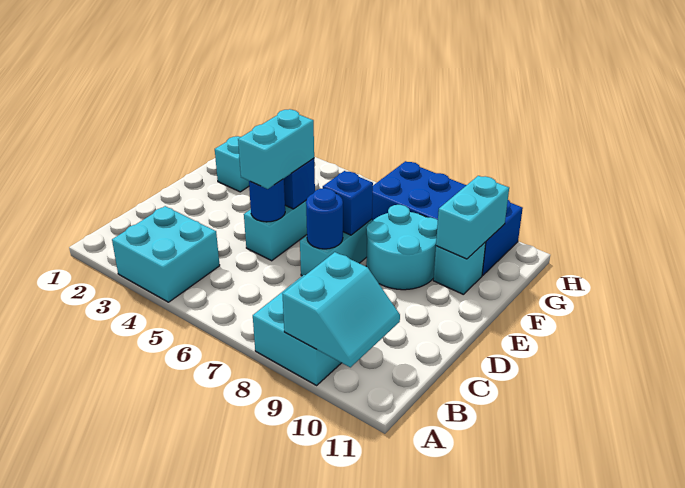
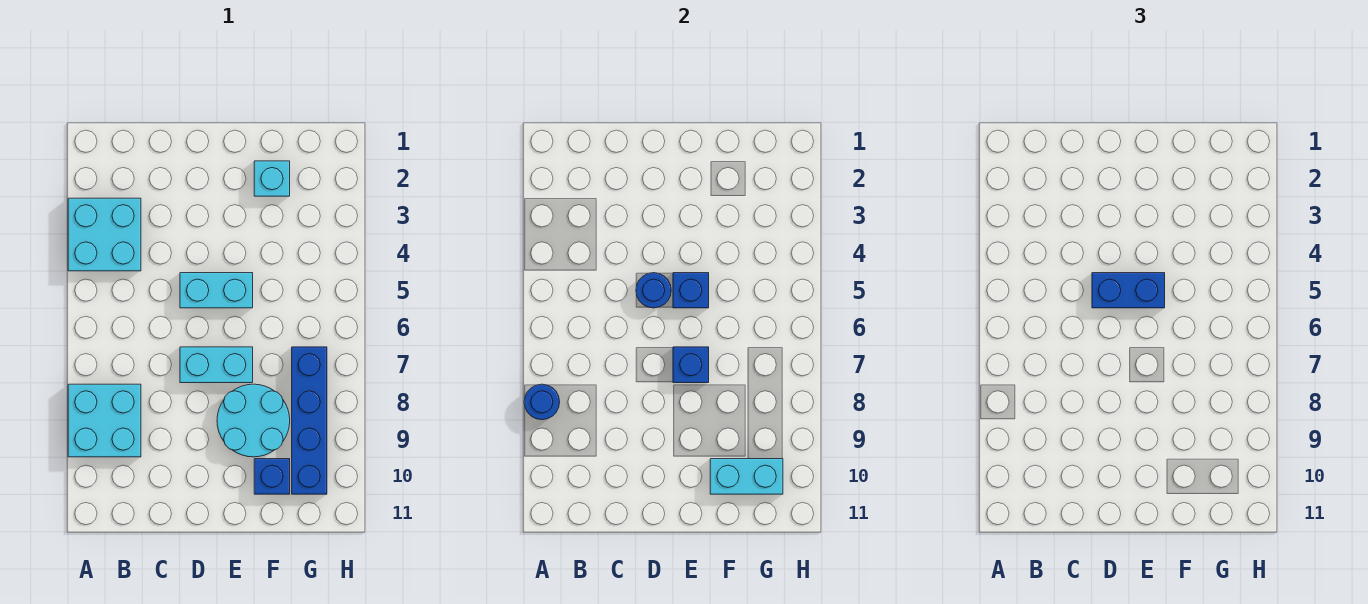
cyan 2x2 slope [282,252,400,367] -> none
cyan 1x2 brick [238,109,314,189] -> blue 1x2 brick [1092,273,1165,308]
blue 1x1 round brick [306,188,343,249] -> blue 1x1 round brick moved to [524,384,560,420]
cyan 1x1 brick [433,242,486,294] -> blue 1x1 brick [254,459,290,494]
blue 2x4 brick [372,161,523,276] -> blue 1x4 brick [292,347,327,494]

